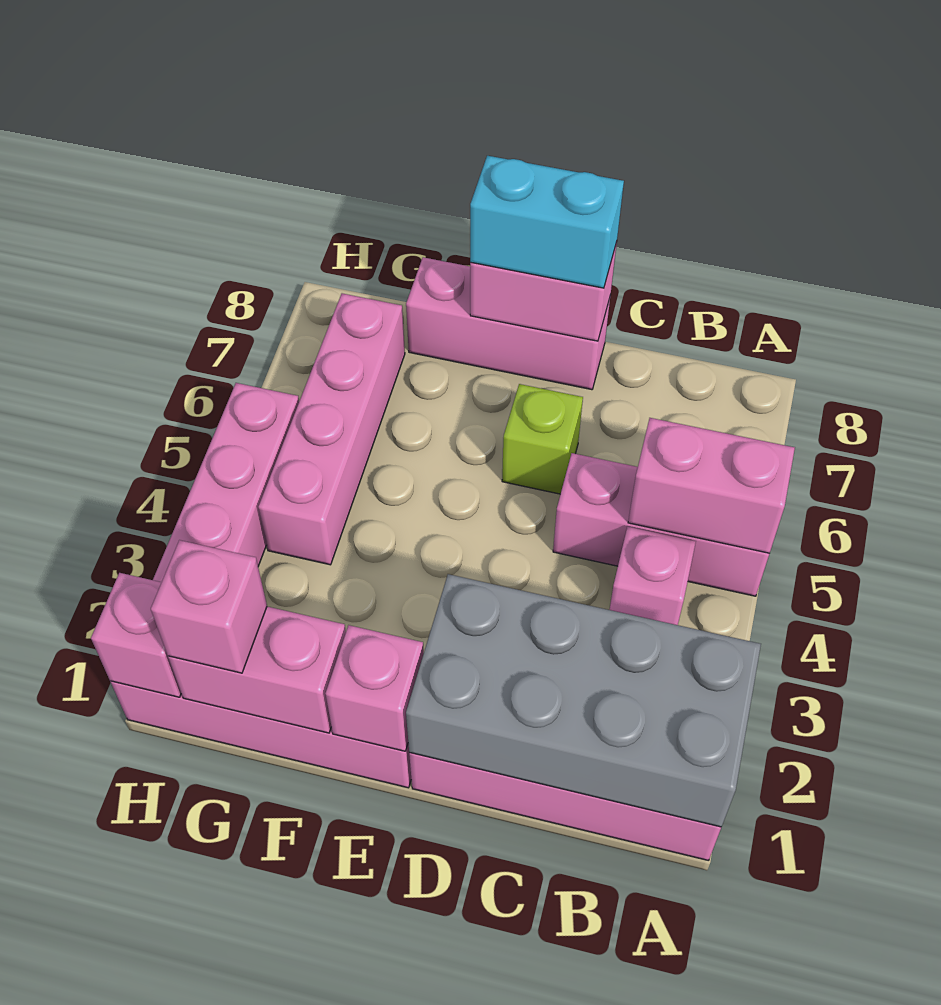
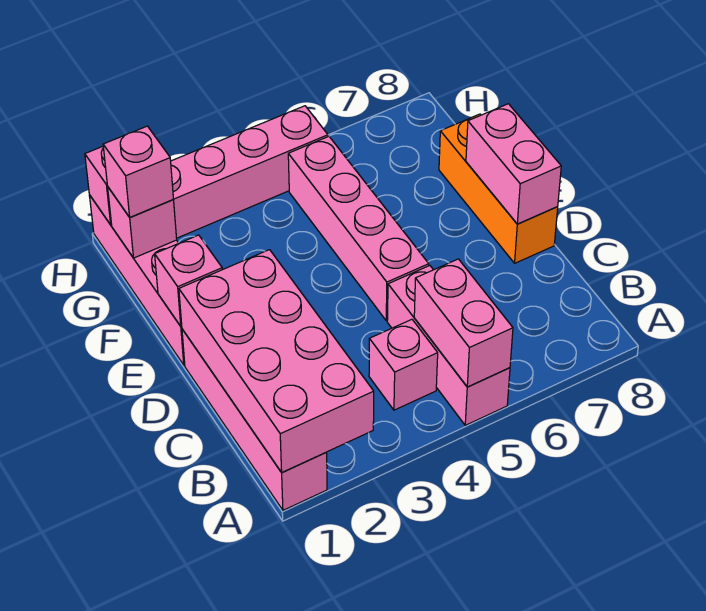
grey 2x4 brick [406,574,761,827] -> pink 2x4 brick [179,250,374,472]
lime 1x1 brick [502,384,583,494] -> none
pink 1x3 brick [406,257,610,390] -> orange 1x3 brick [439,114,558,263]
cyan 1x2 brick [470,156,624,288] -> none
pink 1x2 brick [168,607,346,733] -> pink 1x1 brick [108,187,177,258]
pink 1x4 brick [258,293,405,565] -> pink 1x4 brick turned to [288,137,429,321]

